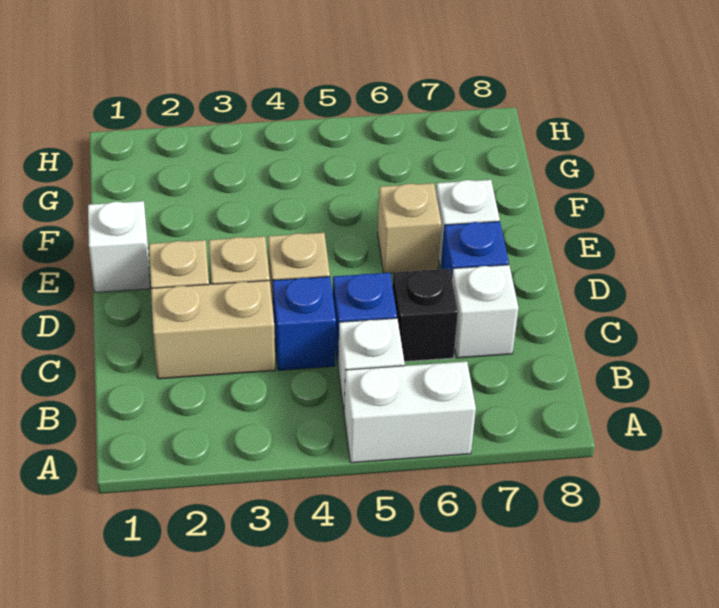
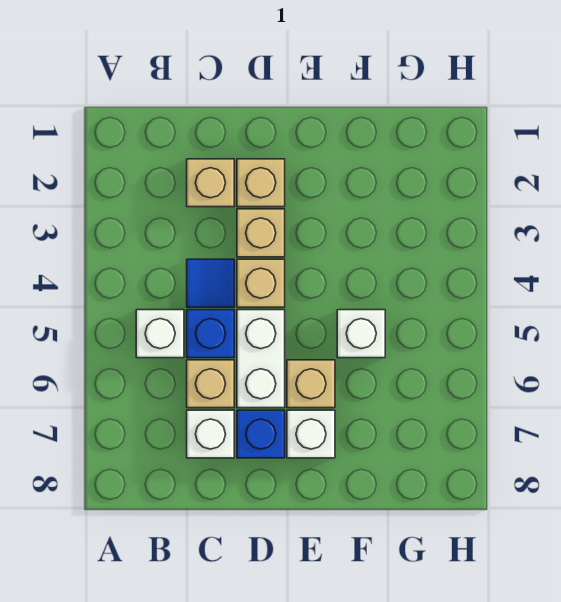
white 1x2 brick [344,361,476,463] -> white 1x2 brick moved to [237,310,285,408]
tan 1x2 brick [151,281,275,379] -> tan 1x1 brick [187,159,234,207]
blue 1x1 brick [273,277,336,370] -> blue 1x1 tile [187,259,234,307]
black 1x1 brick [392,269,458,362] -> tan 1x1 brick [187,360,234,408]
white 1x1 brick [88,201,150,292] -> white 1x1 brick moved to [337,310,385,358]

